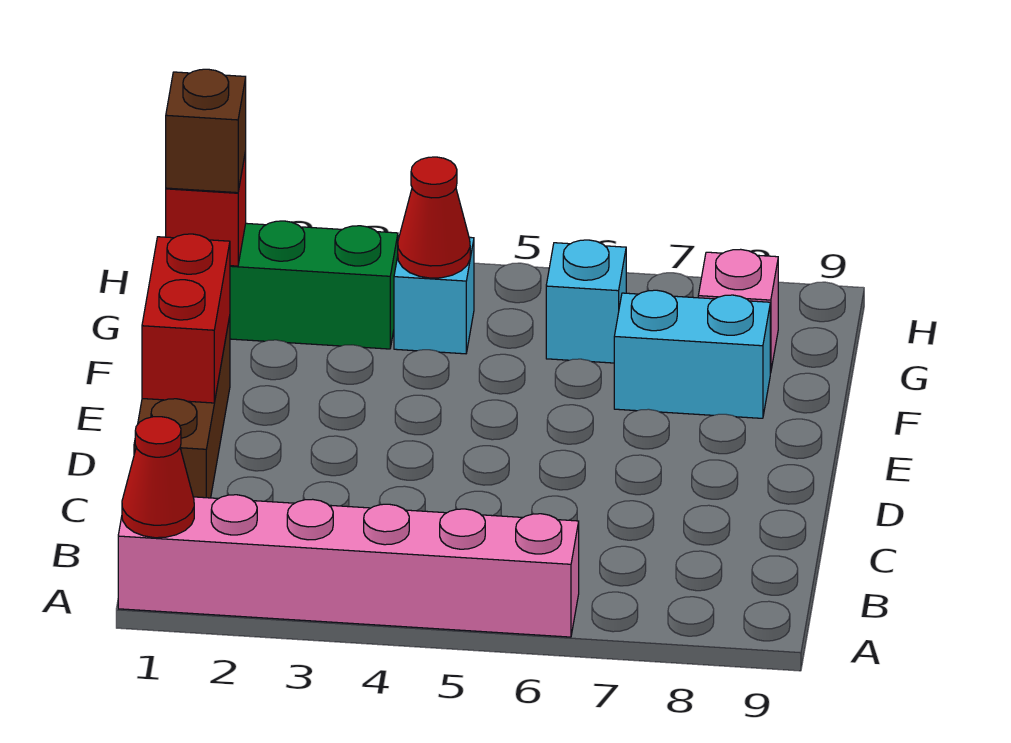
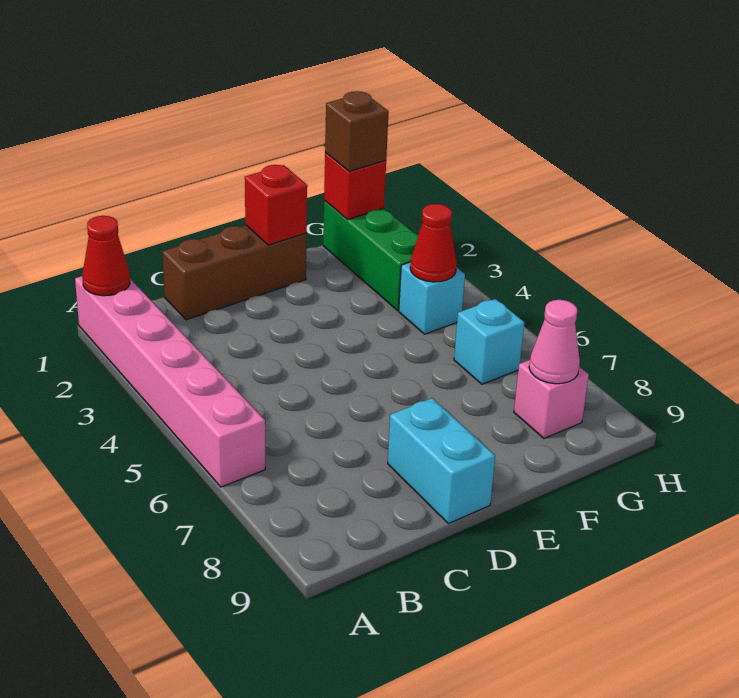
red 1x2 brick [142,234,230,403] -> red 1x1 brick [245,165,307,245]
cyan 1x2 brick [614,290,770,418] -> cyan 1x2 brick moved to [388,398,495,523]
none -> pink 1x1 cone [529,300,580,384]

